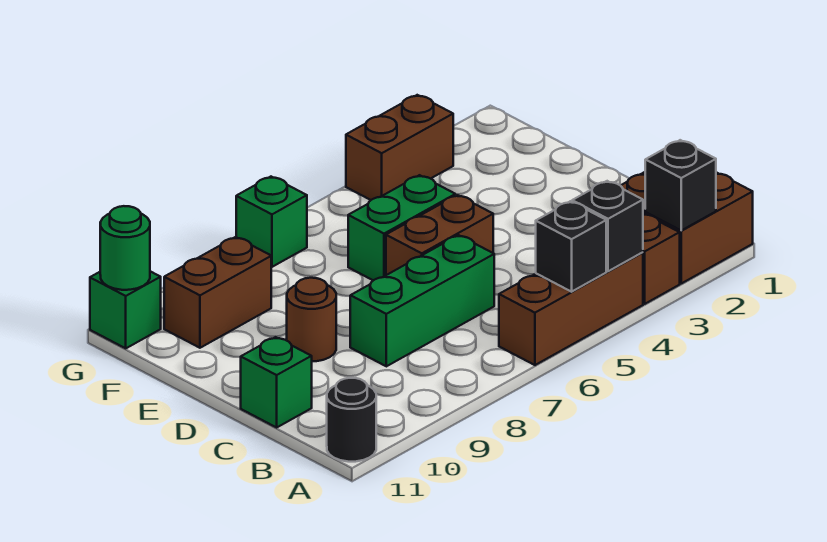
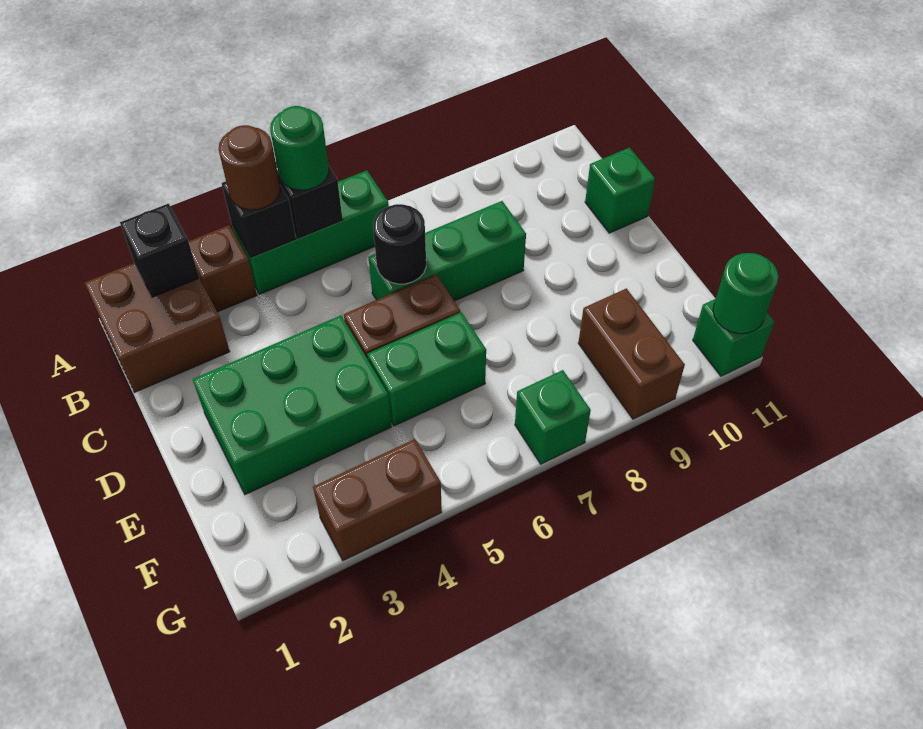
brown 1x3 brick [499,252,643,365] -> green 1x3 brick [232,170,389,294]
none -> green 1x1 round brick [270,106,329,190]
black 1x1 round brick [327,378,376,462] -> black 1x1 round brick moved to [373,204,426,284]
none -> green 2x3 brick [193,316,391,495]
brown 1x1 round brick [287,278,336,361] -> brown 1x1 round brick moved to [218,125,280,210]
brown 1x2 brick [164,237,271,348] -> brown 1x2 brick turned to [578,289,685,419]

